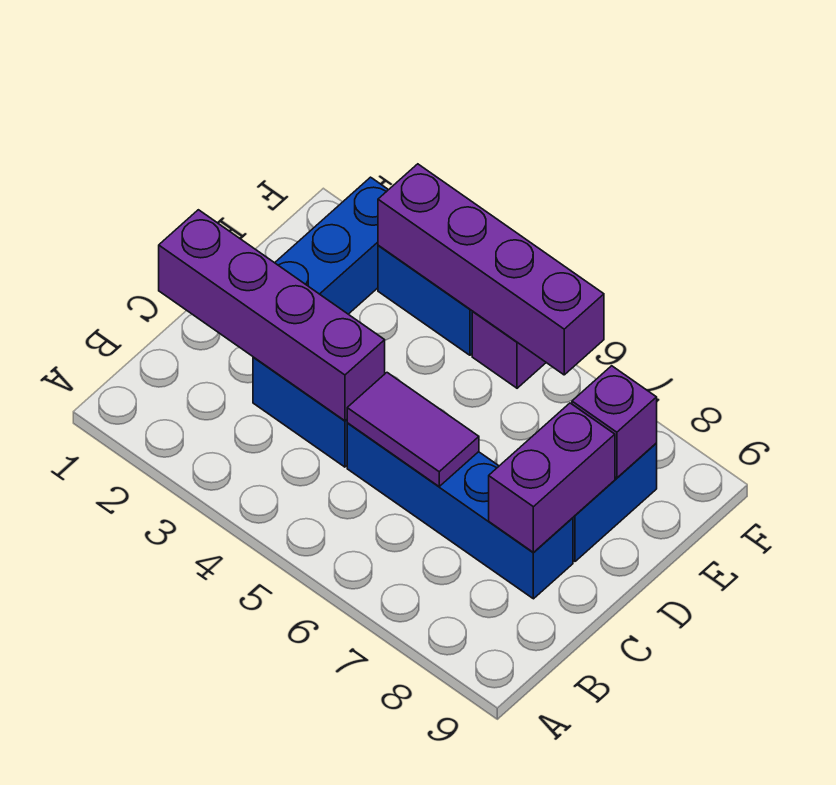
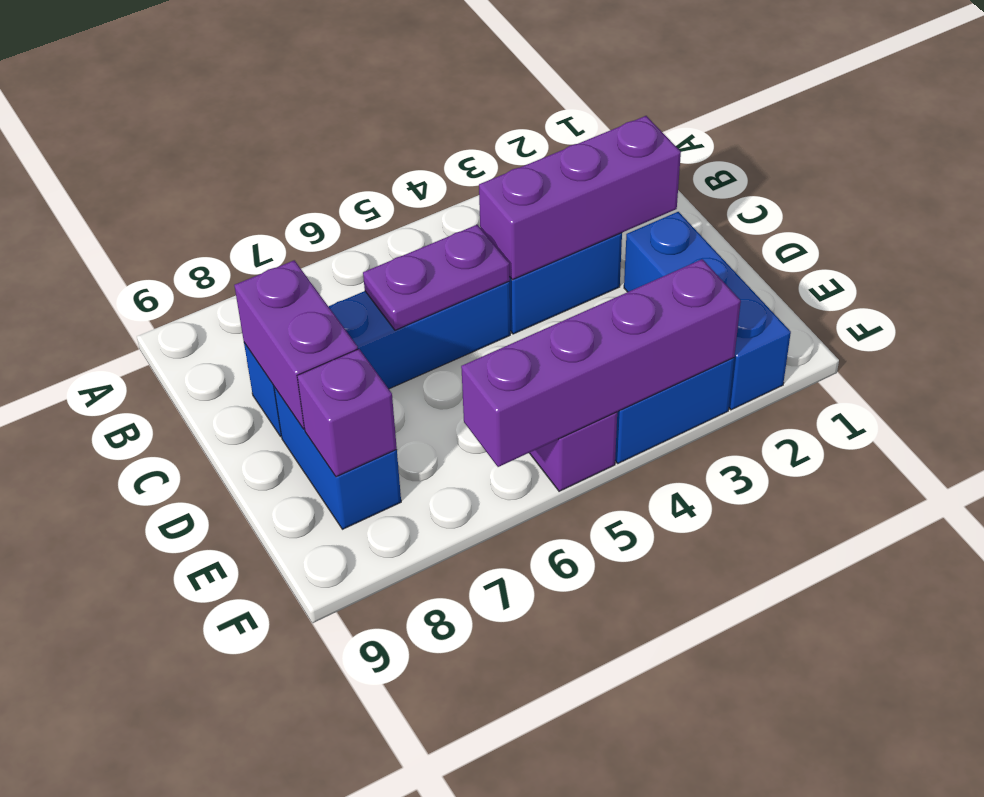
purple 1x4 brick [159,210,385,421] -> purple 1x3 brick [479,116,681,280]
purple 1x2 tile [347,373,479,486] -> purple 1x2 plate [363,225,510,330]

